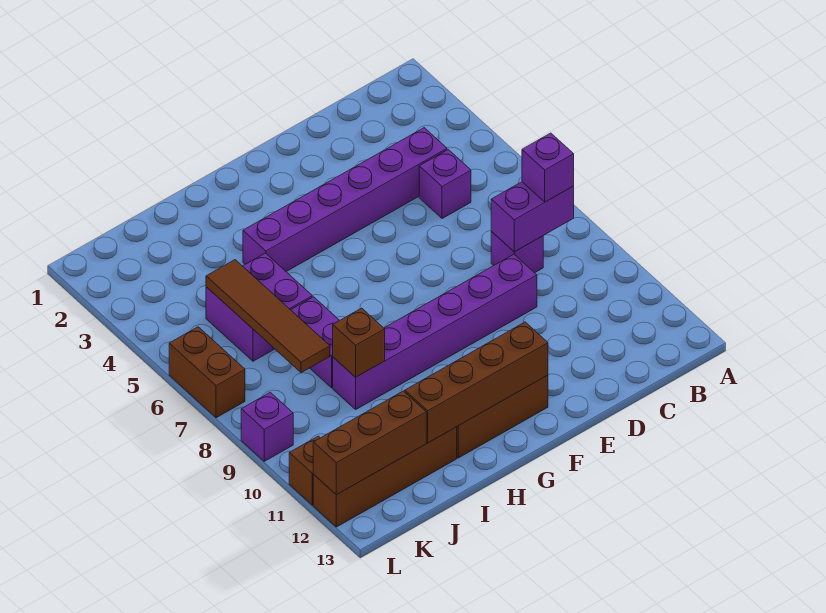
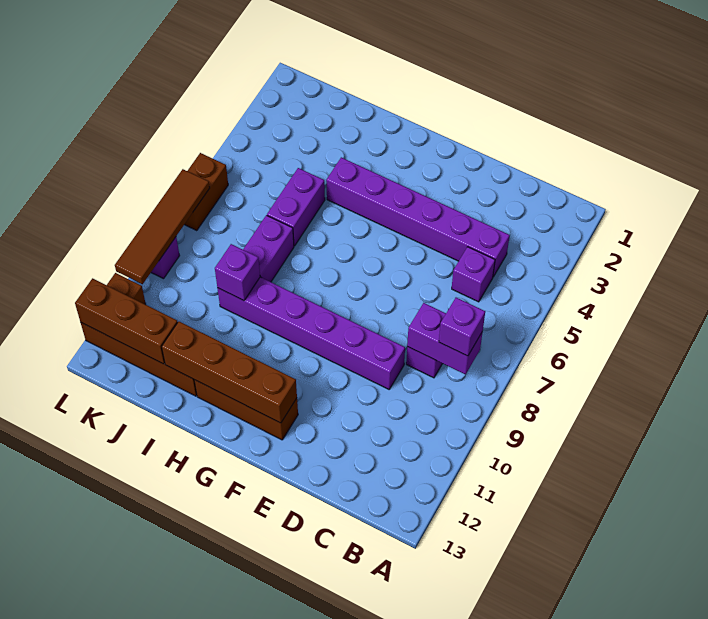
purple 2x2 brick [206,253,312,361] -> purple 1x2 brick [267,168,325,246]
brown 1x1 brick [333,308,385,377] -> purple 1x1 brick [215,244,260,301]
brown 1x4 tile [206,260,330,373] -> brown 1x4 tile moved to [115,169,210,284]

